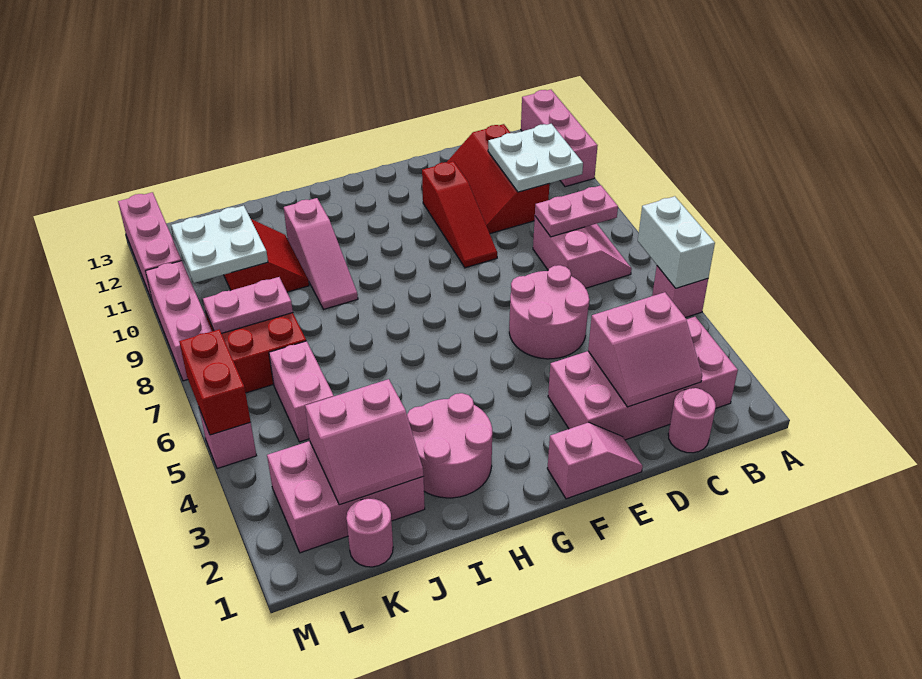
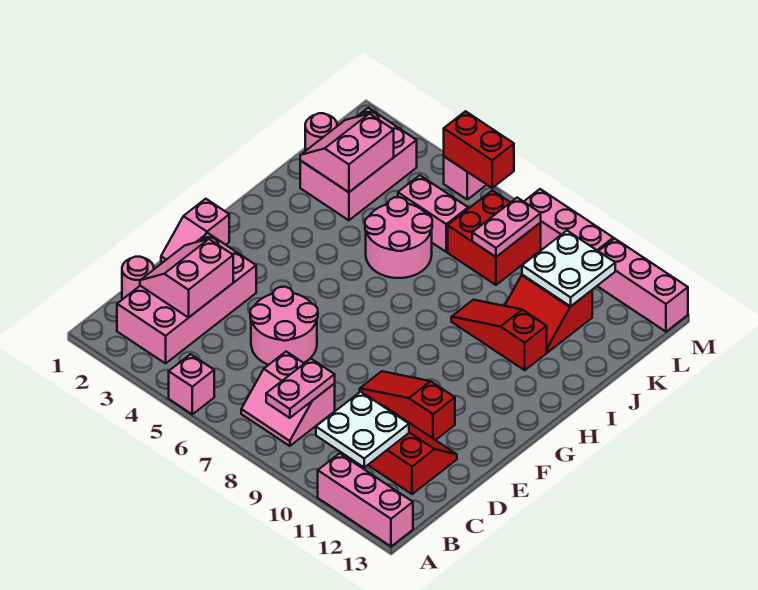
white 1x2 brick [638,196,715,288] -> none
pink 2x2 round brick [407,393,492,498] -> pink 2x2 round brick moved to [365,197,432,278]
pink 1x3 slope [284,198,358,309] -> red 1x3 slope [451,300,547,370]

